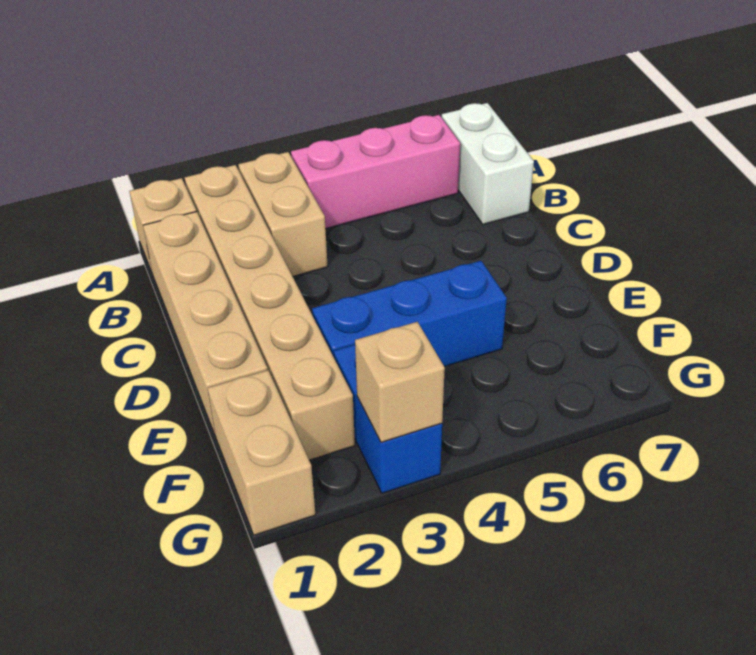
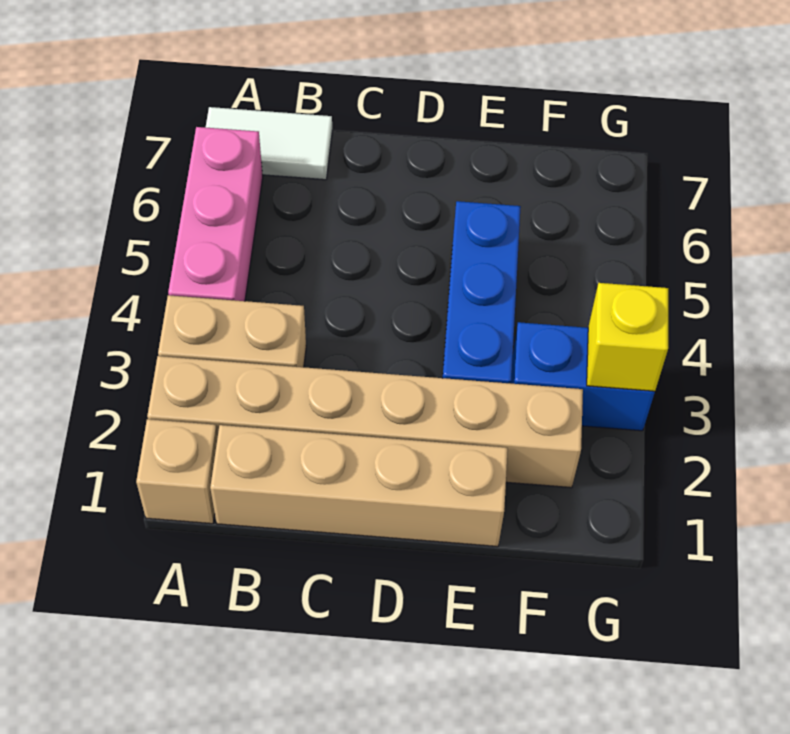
white 1x2 brick [442,103,534,224] -> white 1x2 tile [206,107,332,180]
tan 1x2 brick [208,370,315,535] -> none
tan 1x1 brick [355,322,445,442] -> yellow 1x1 brick [587,283,668,391]

